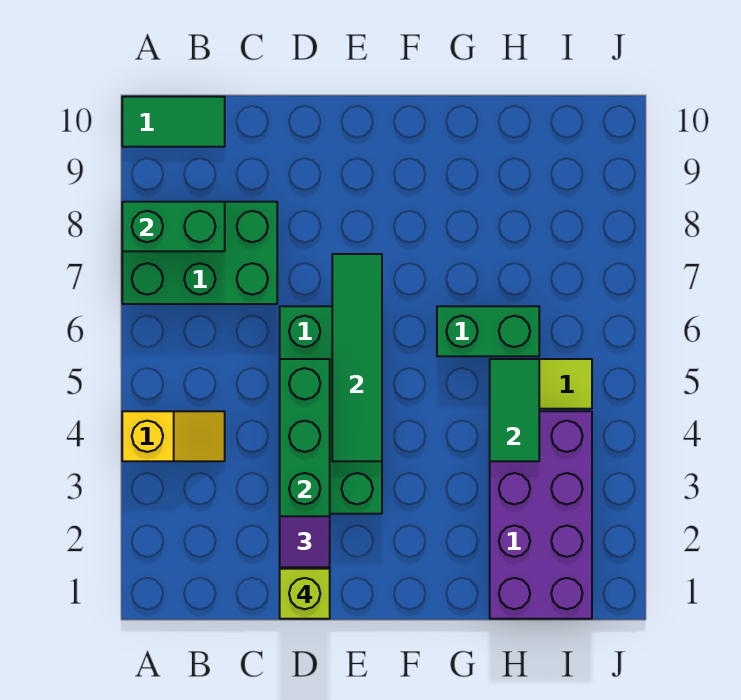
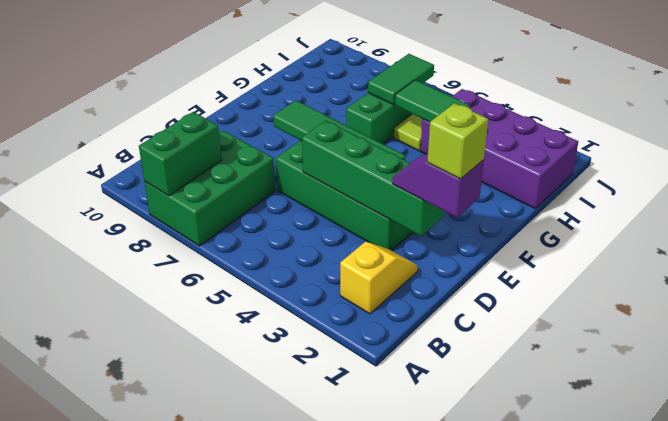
yellow 1x2 slope [122,411,225,461] -> yellow 1x2 slope moved to [340,242,418,314]
green 1x2 tile [122,97,225,147] -> green 1x2 tile moved to [368,54,434,105]

